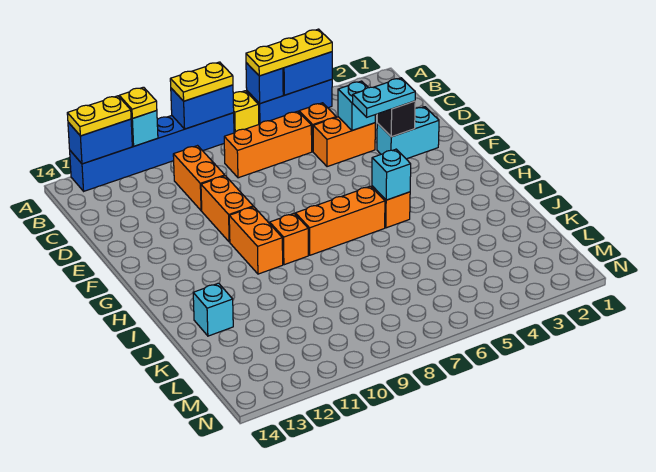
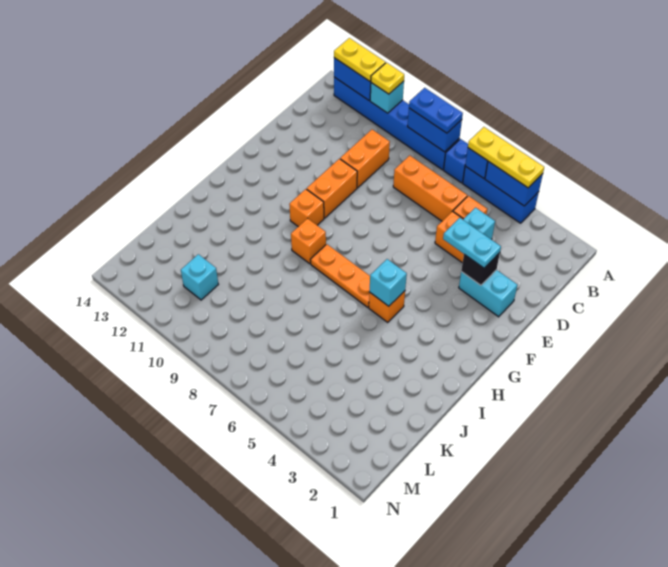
yellow 1x1 brick [233,91,259,133] -> blue 1x1 brick [444,139,468,183]
yellow 1x2 plate [170,62,233,101] -> blue 1x2 plate [409,88,463,133]
orange 1x2 brick [229,207,283,274] -> orange 1x1 brick [289,189,324,227]
orange 1x3 brick [295,186,385,255] -> orange 1x3 plate [310,244,370,307]
cyan 1x1 brick [193,283,233,336] -> cyan 1x1 brick moved to [181,254,218,300]

